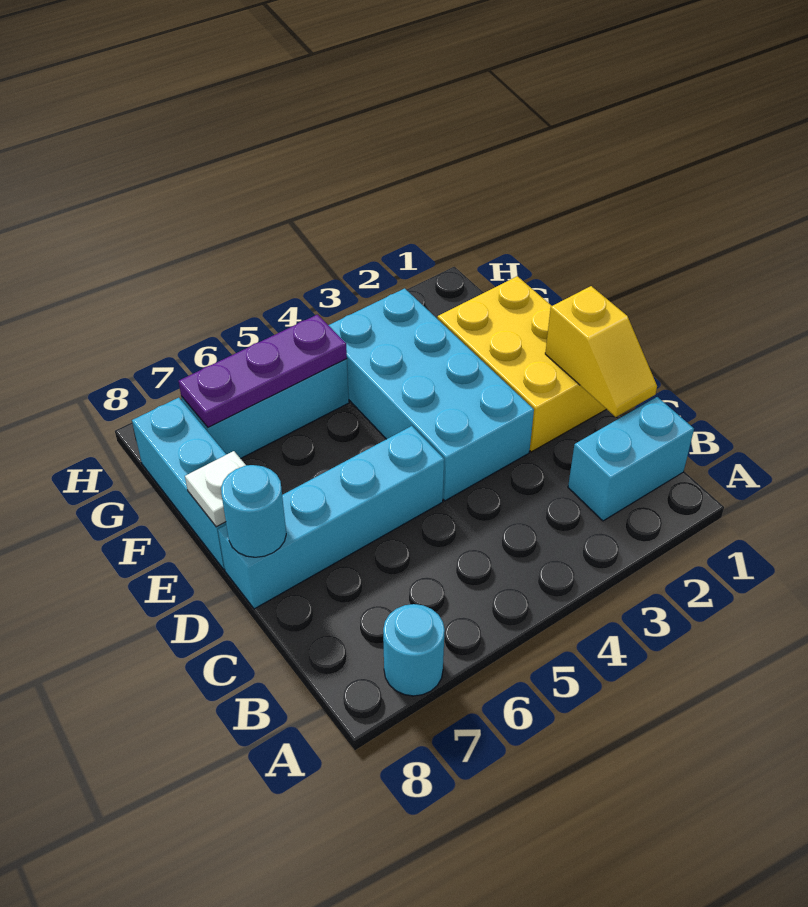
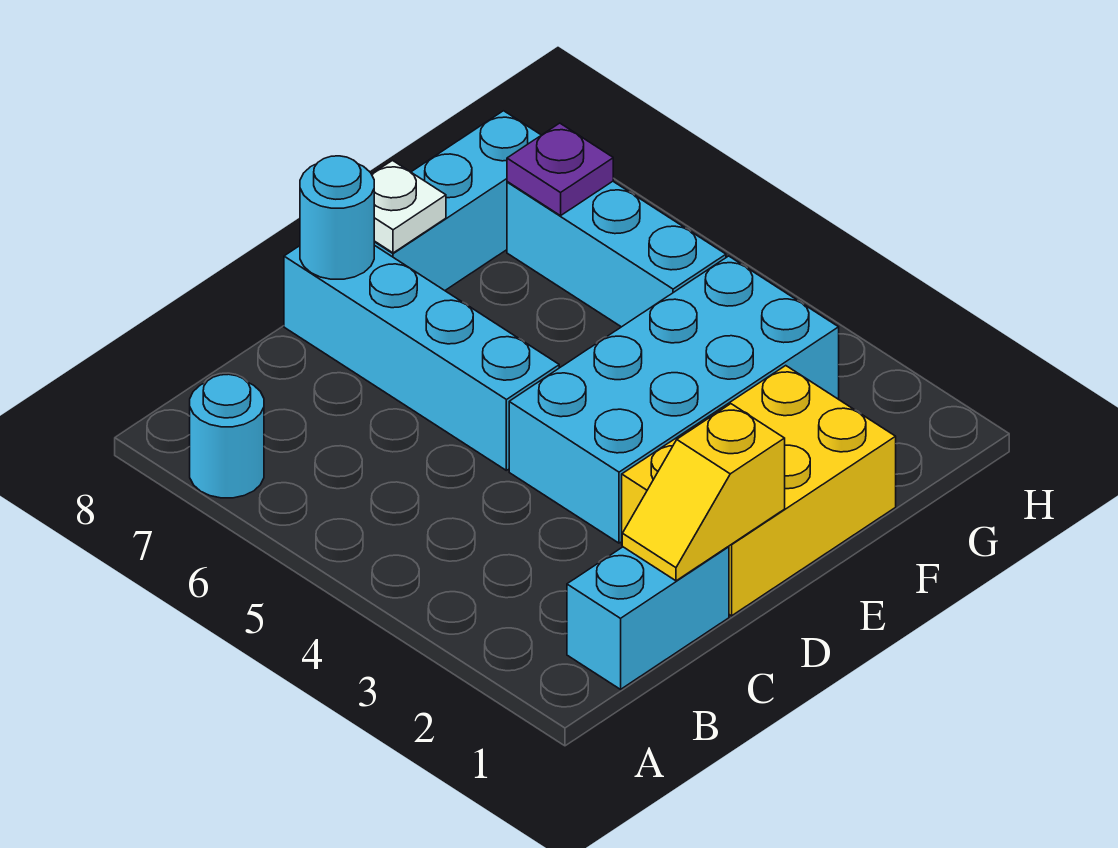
cyan 1x2 brick [568,397,694,521] -> cyan 1x2 brick turned to [567,546,729,689]
purple 1x3 plate [179,315,347,427] -> purple 1x1 plate [507,123,613,216]

